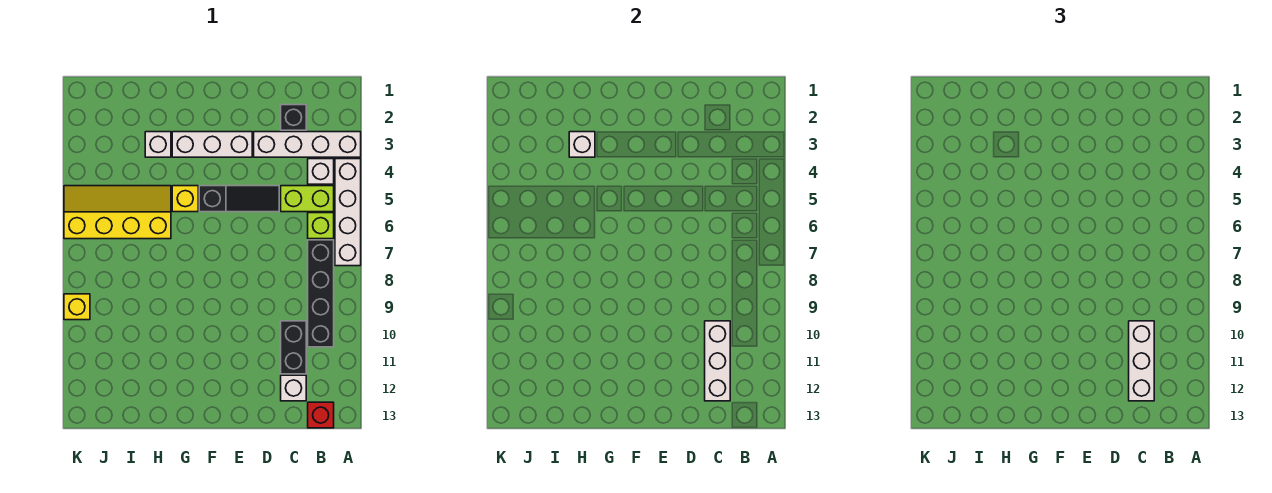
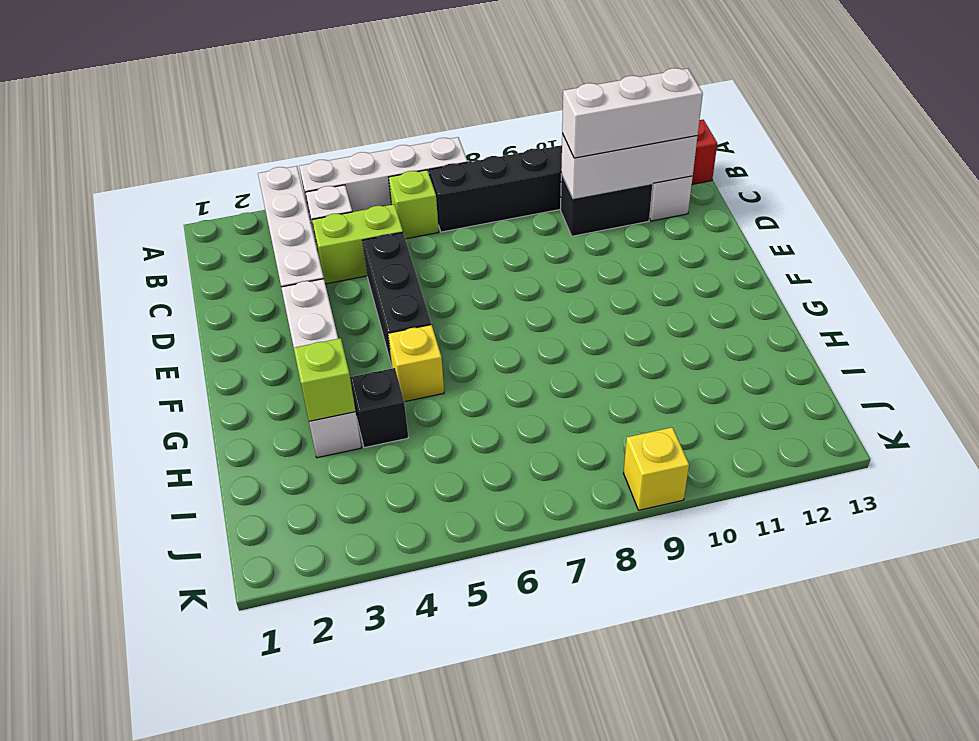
lime 1x2 brick [281,186,334,212] -> lime 1x2 brick turned to [312,204,403,284]
black 1x1 brick [281,105,306,130] -> black 1x1 brick moved to [350,368,408,448]
black 1x3 slope [199,186,279,212] -> black 1x3 brick [362,232,431,366]
white 1x1 brick [569,132,595,157] -> lime 1x1 brick [294,338,356,421]
yellow 2x4 slope [64,186,171,239] -> none

